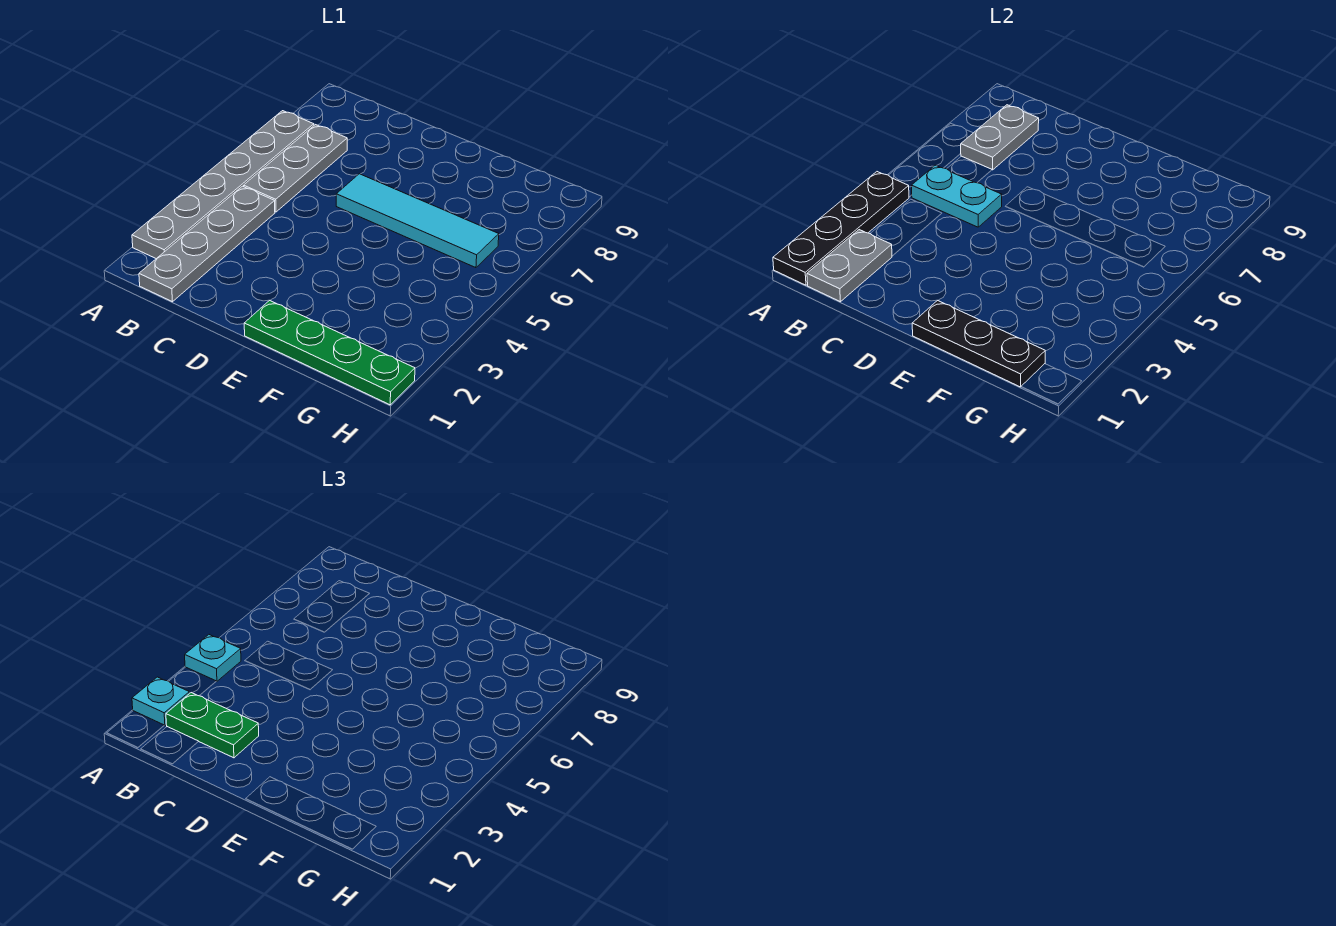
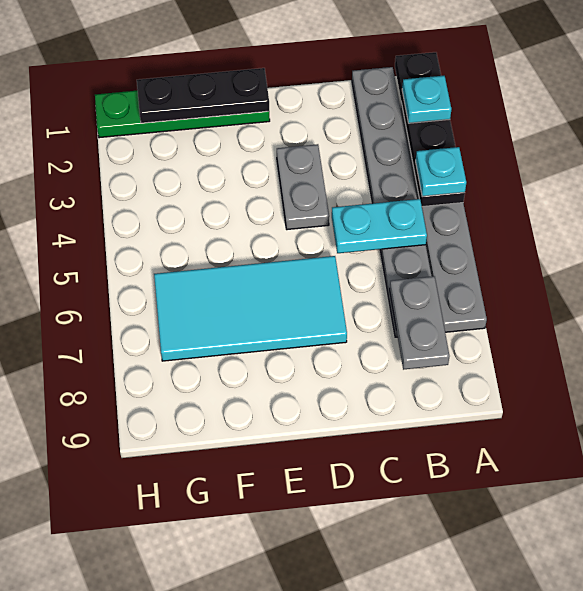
grey 1x2 plate [807,230,892,302] -> grey 1x2 plate moved to [277,144,329,230]
green 1x2 plate [166,693,259,758] -> none
cyan 1x4 tile [336,174,499,268] -> cyan 2x4 tile [154,256,347,361]

